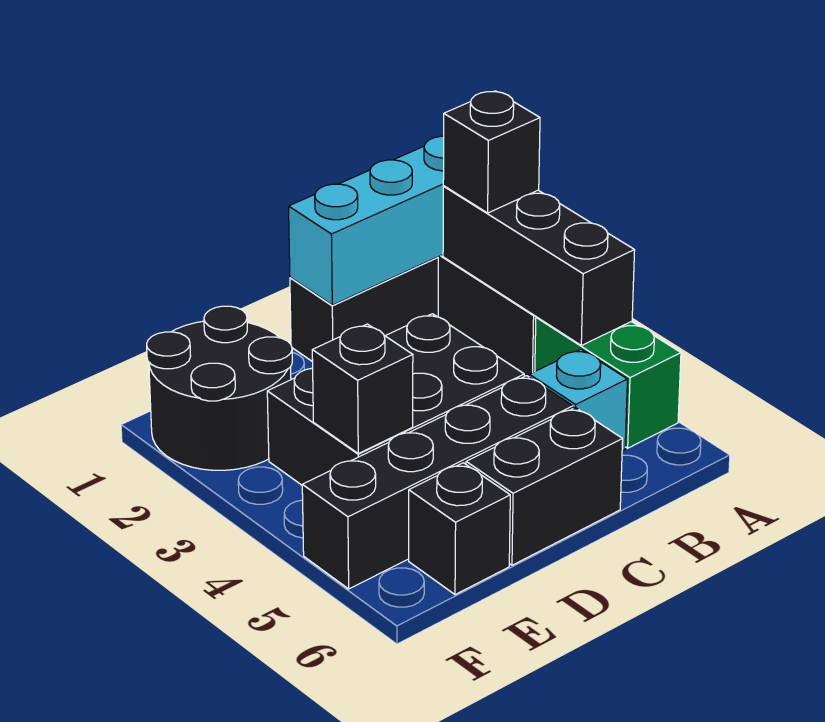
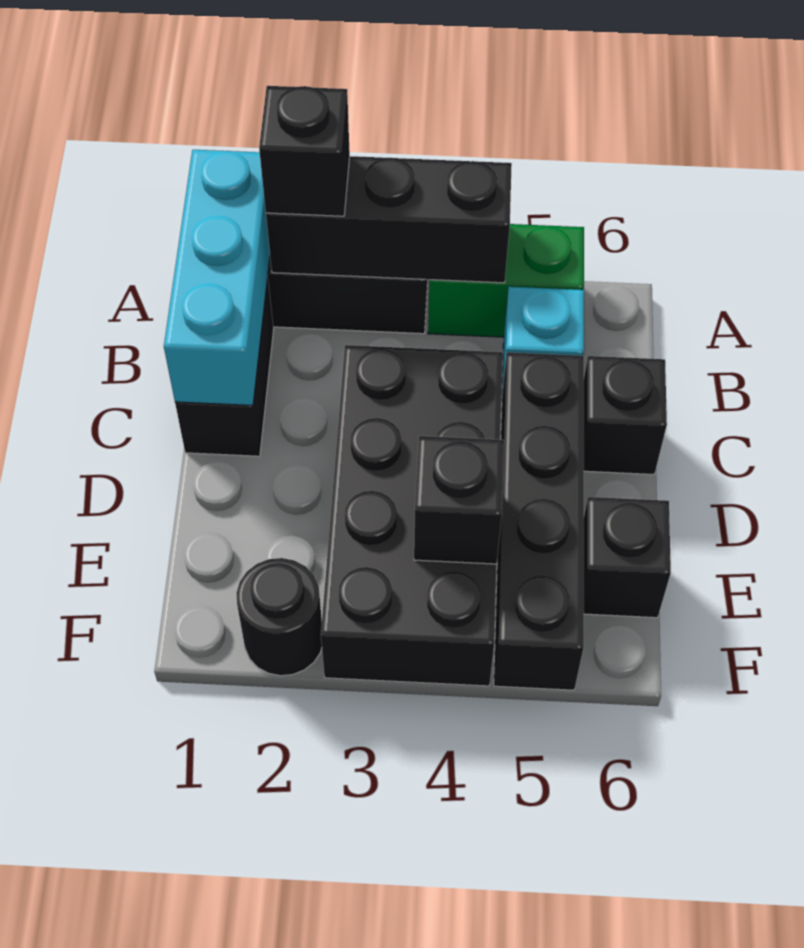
black 2x3 brick [267,314,524,485] -> black 2x4 brick [321,345,503,686]
black 1x2 brick [466,408,623,565] -> black 1x1 brick [584,356,667,475]
black 2x2 round brick [147,306,292,470] -> black 1x1 round brick [236,558,322,676]

